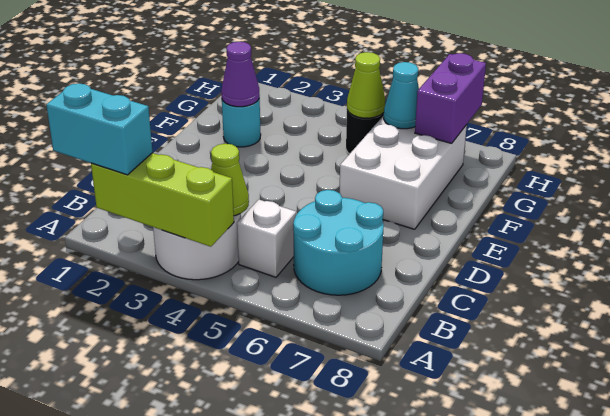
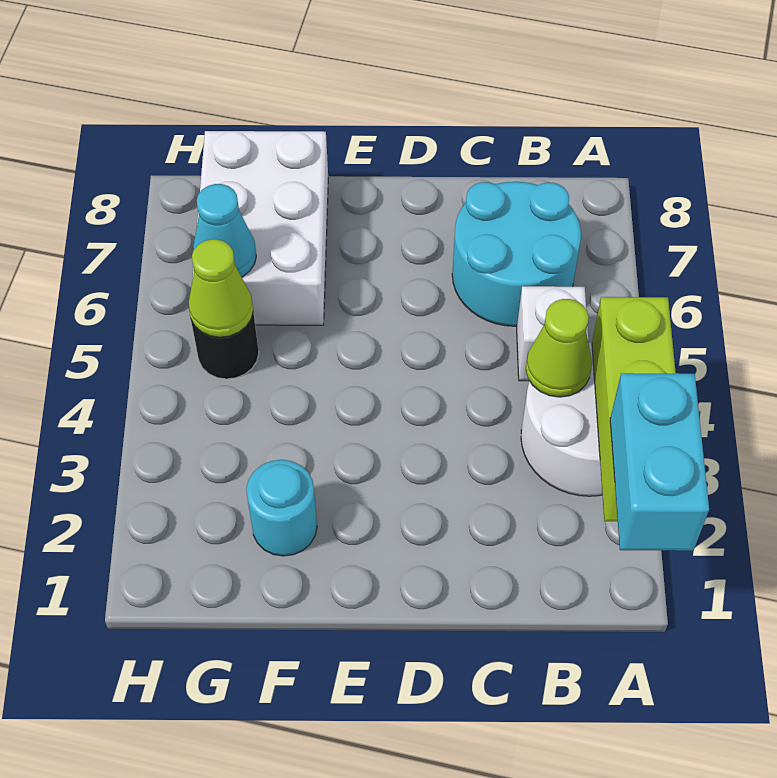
white 2x3 brick [340,116,467,229] -> white 2x3 brick turned to [193,131,328,325]
purple 1x1 cone [221,42,259,107] -> none
purple 1x2 brick [415,53,486,143] -> none

